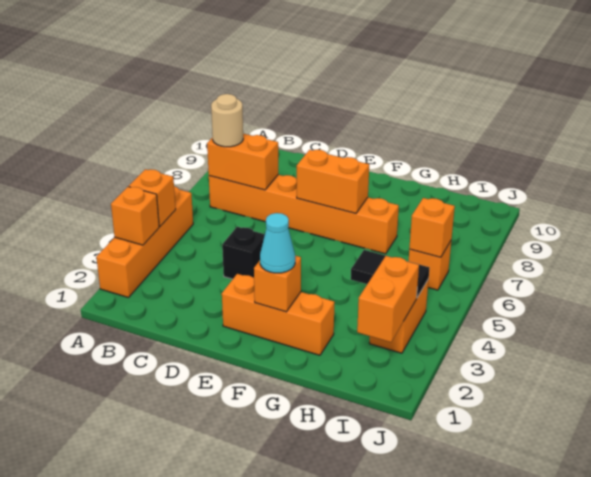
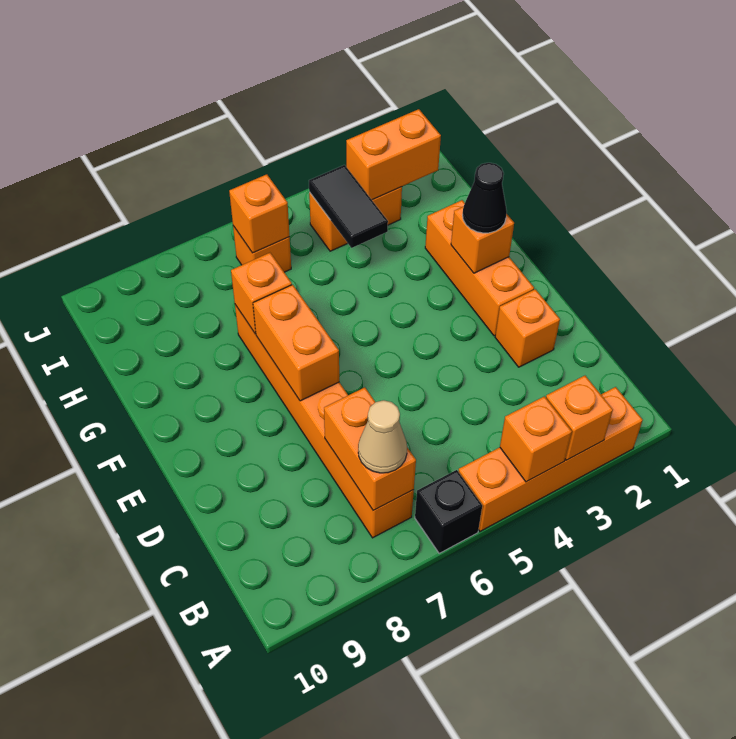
tan 1x1 round brick [211,94,243,147] -> tan 1x1 cone [358,400,407,473]
none -> orange 1x1 brick [495,289,560,367]
black 1x1 brick [222,227,265,279] -> black 1x1 brick moved to [415,470,482,553]
cyan 1x1 cone [260,213,295,273] -> black 1x1 cone [463,163,507,233]
none -> orange 1x1 brick [231,253,292,334]

